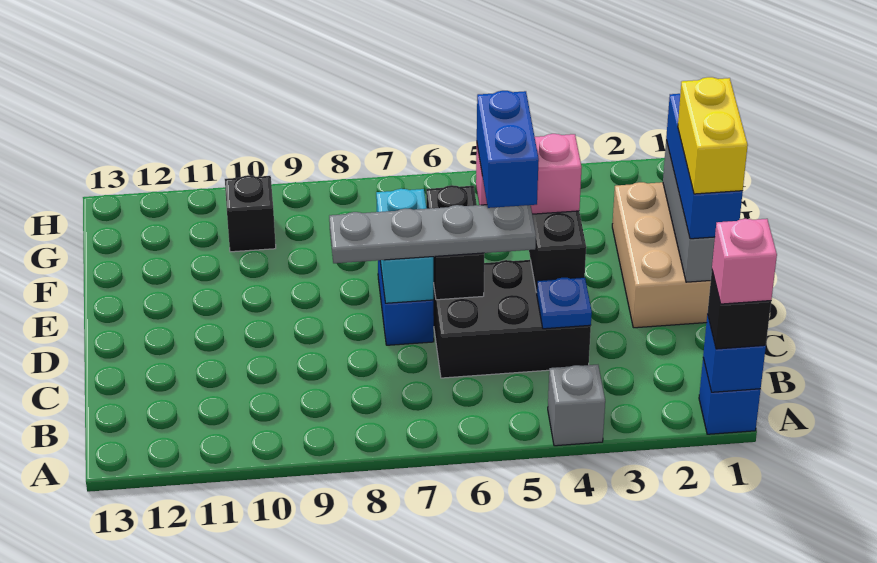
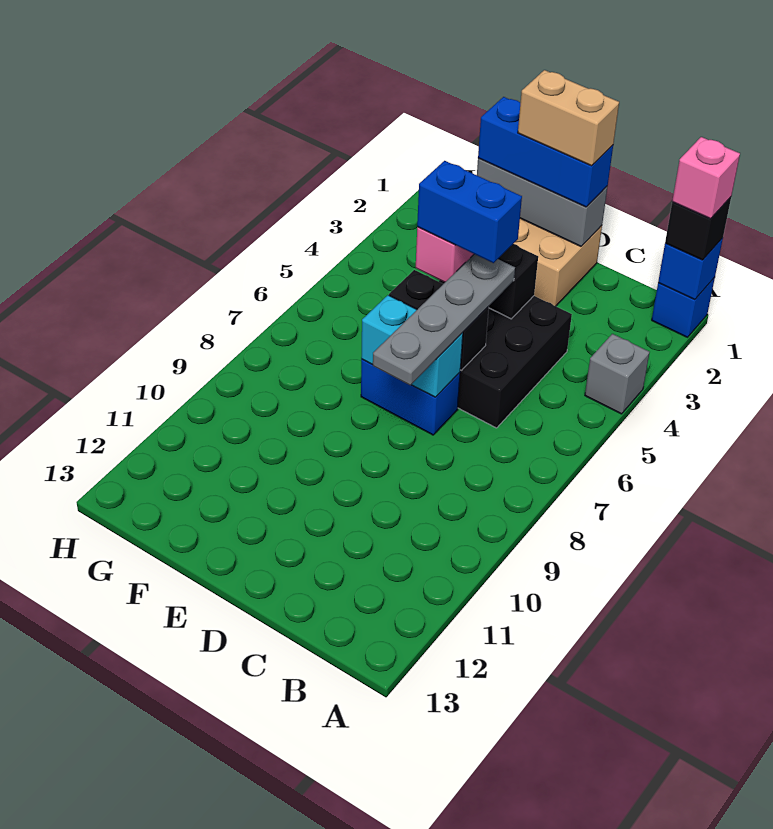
blue 1x1 plate [537,277,592,329] -> none
yellow 1x2 brick [678,77,748,194] -> tan 1x2 brick [518,70,619,166]
black 1x1 brick [225,175,276,252] -> none

